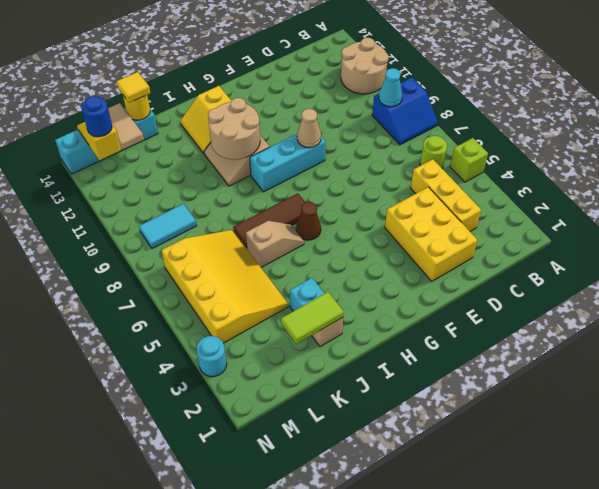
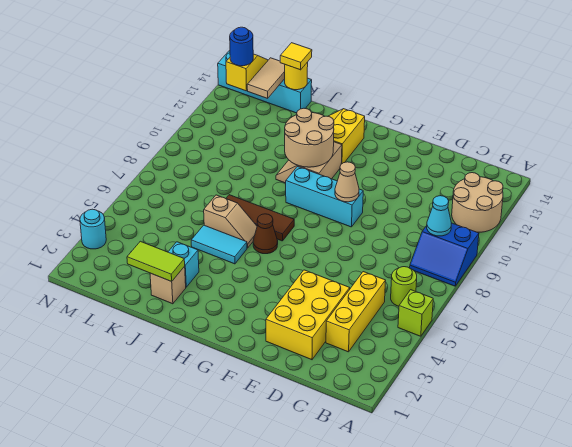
yellow 3x4 slope [161,230,288,343] -> none
cyan 1x2 tile [139,204,197,249] -> cyan 1x2 tile moved to [191,225,247,264]

